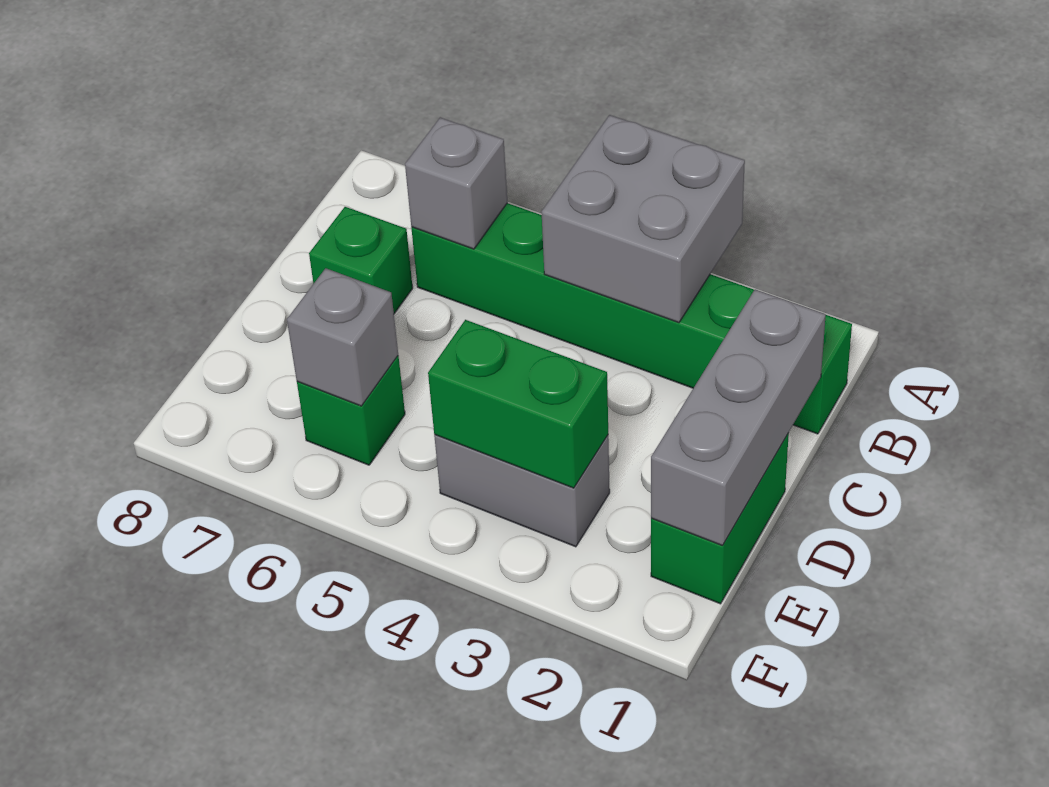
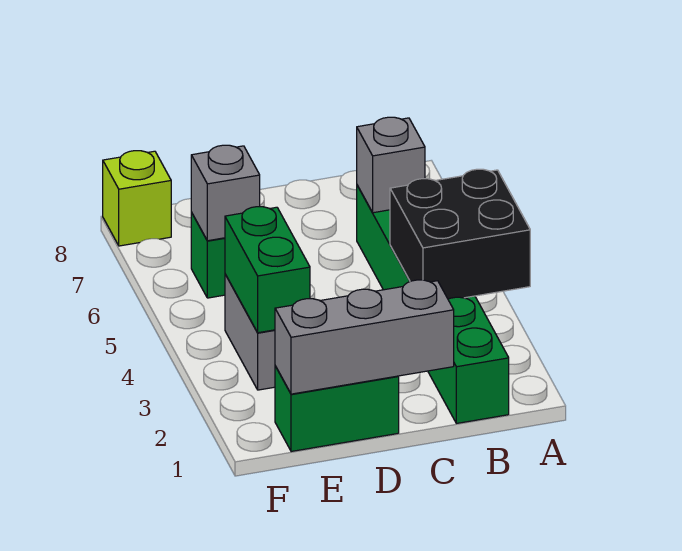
grey 2x2 brick [542,115,745,323] -> black 2x2 brick [390,169,530,299]
green 1x1 brick [309,207,413,314] -> none
none -> lime 1x1 brick [103,151,171,246]

